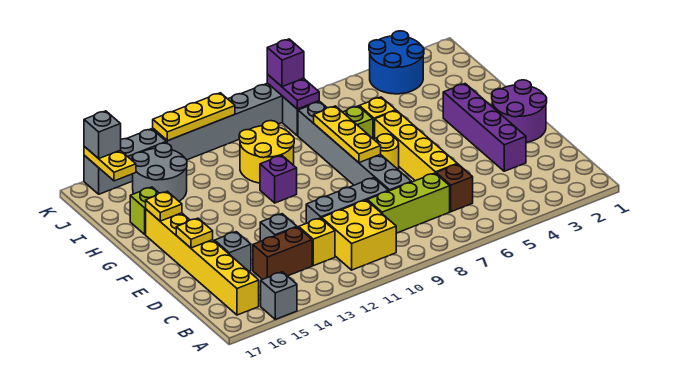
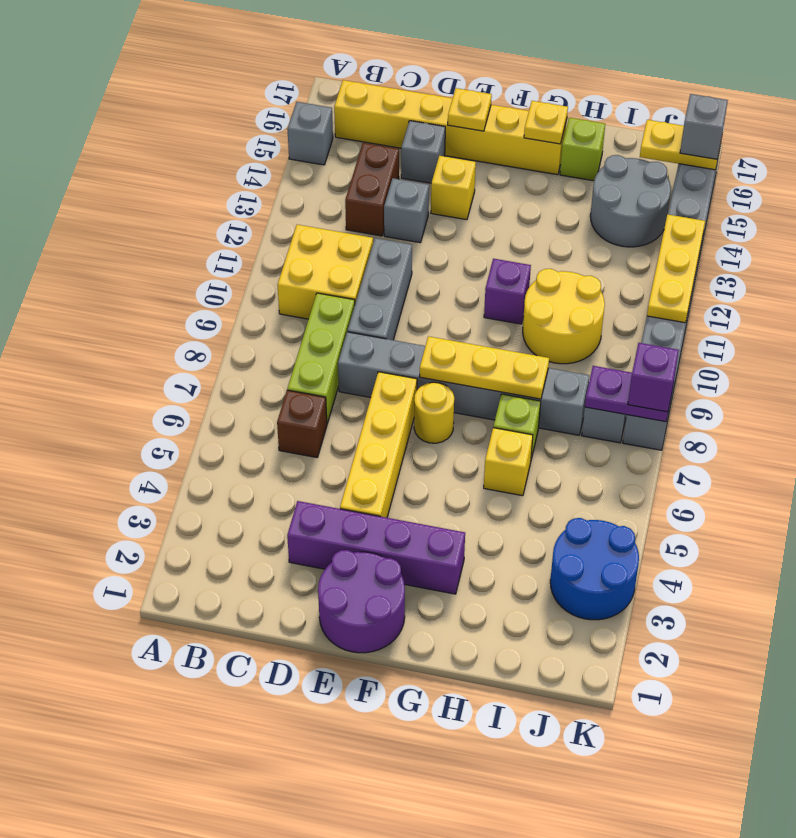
yellow 1x1 brick [299,218,335,266] -> yellow 1x1 brick moved to [431,156,476,220]
yellow 1x4 brick [375,111,457,181] -> yellow 1x4 brick turned to [340,372,417,518]

